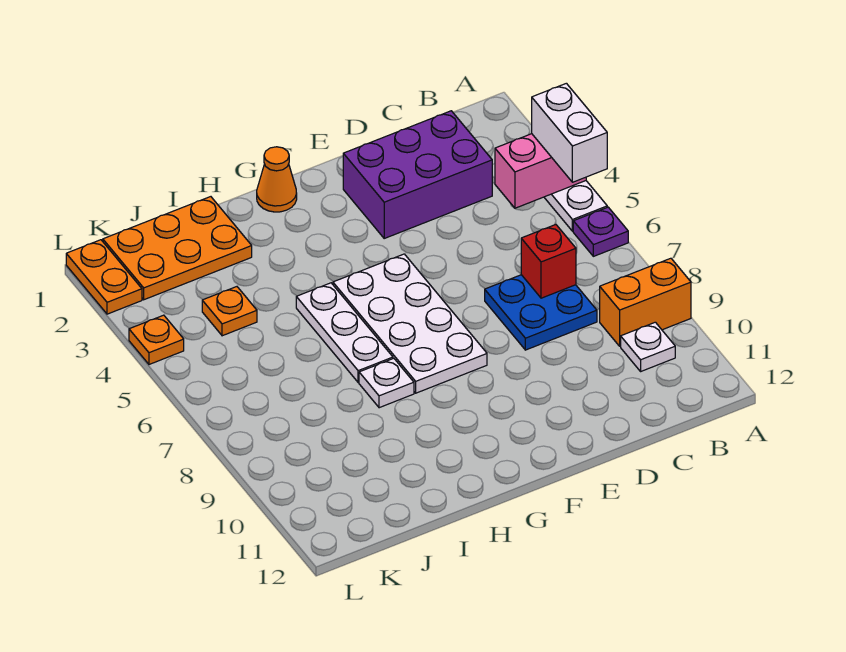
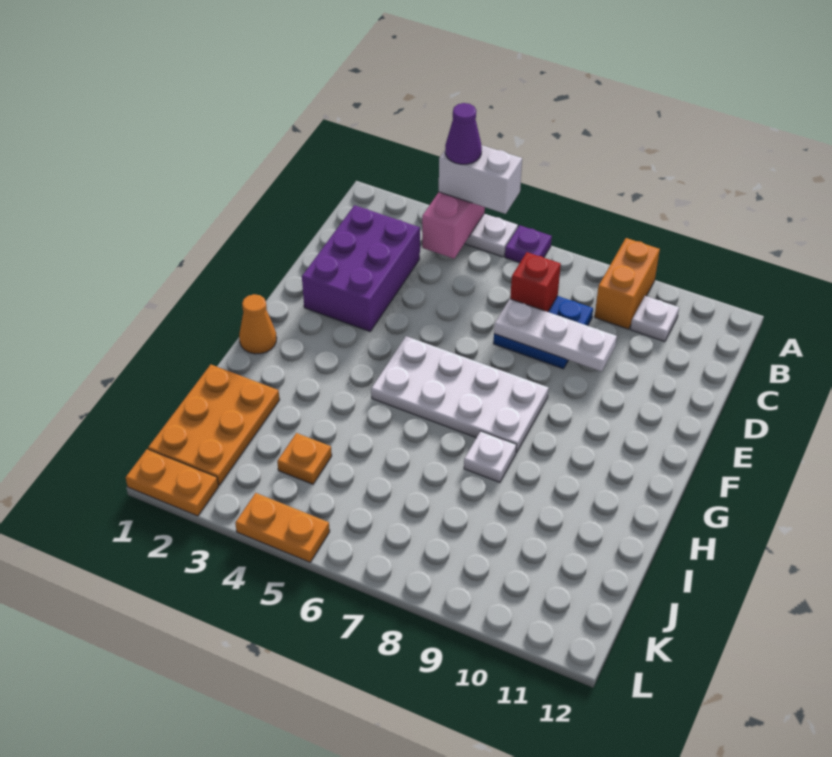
none -> purple 1x1 cone [445,103,482,164]
white 1x3 plate [296,283,393,382] -> white 1x3 plate moved to [494,299,617,371]
orange 1x1 plate [129,315,184,364] -> orange 1x2 plate [235,493,330,562]

